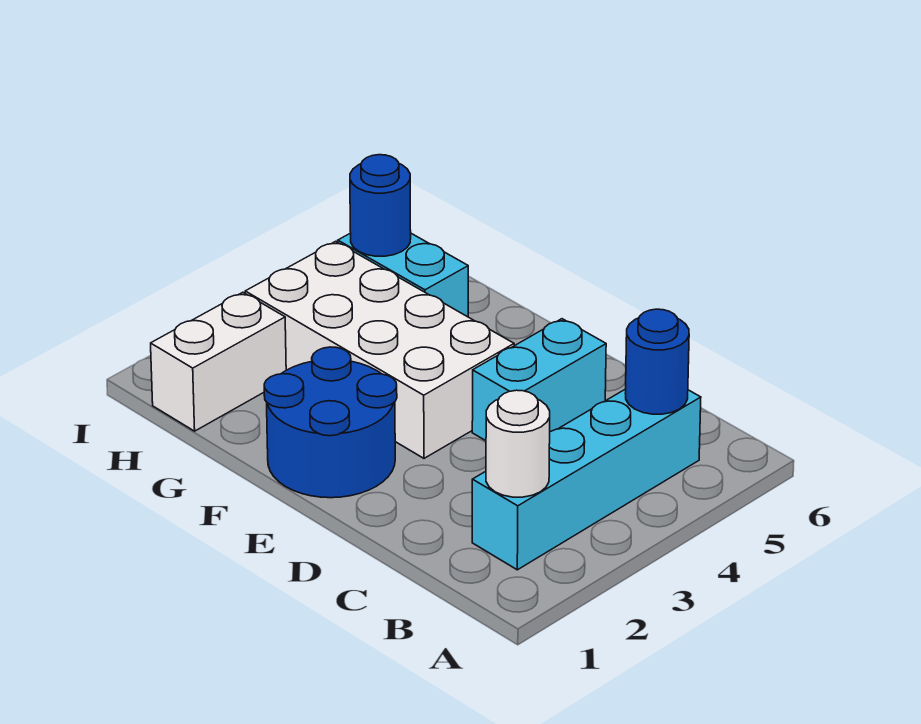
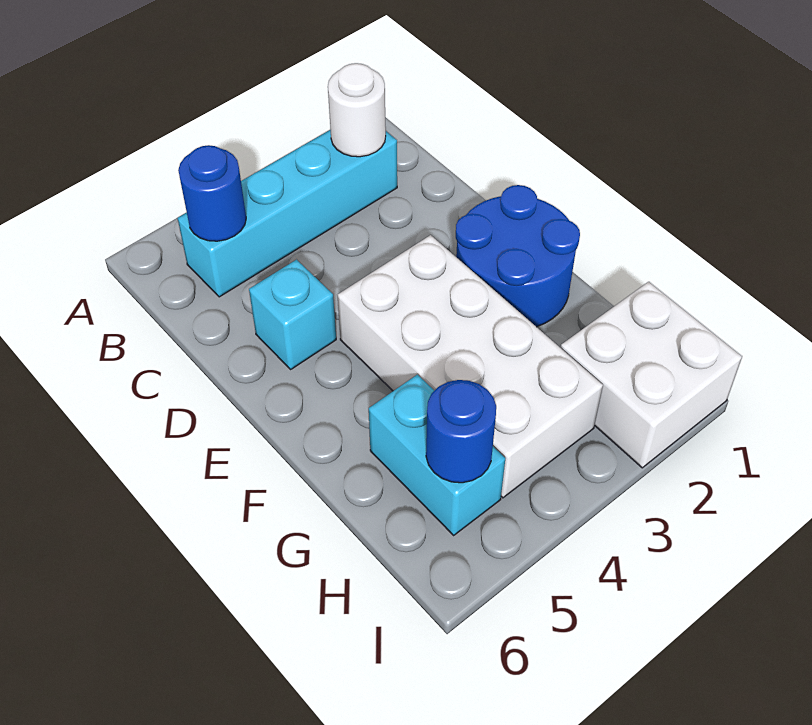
cyan 1x2 brick [472,319,606,441] -> cyan 1x1 brick [249,260,336,369]
white 1x2 brick [151,292,286,431] -> white 2x2 brick [561,282,742,468]

